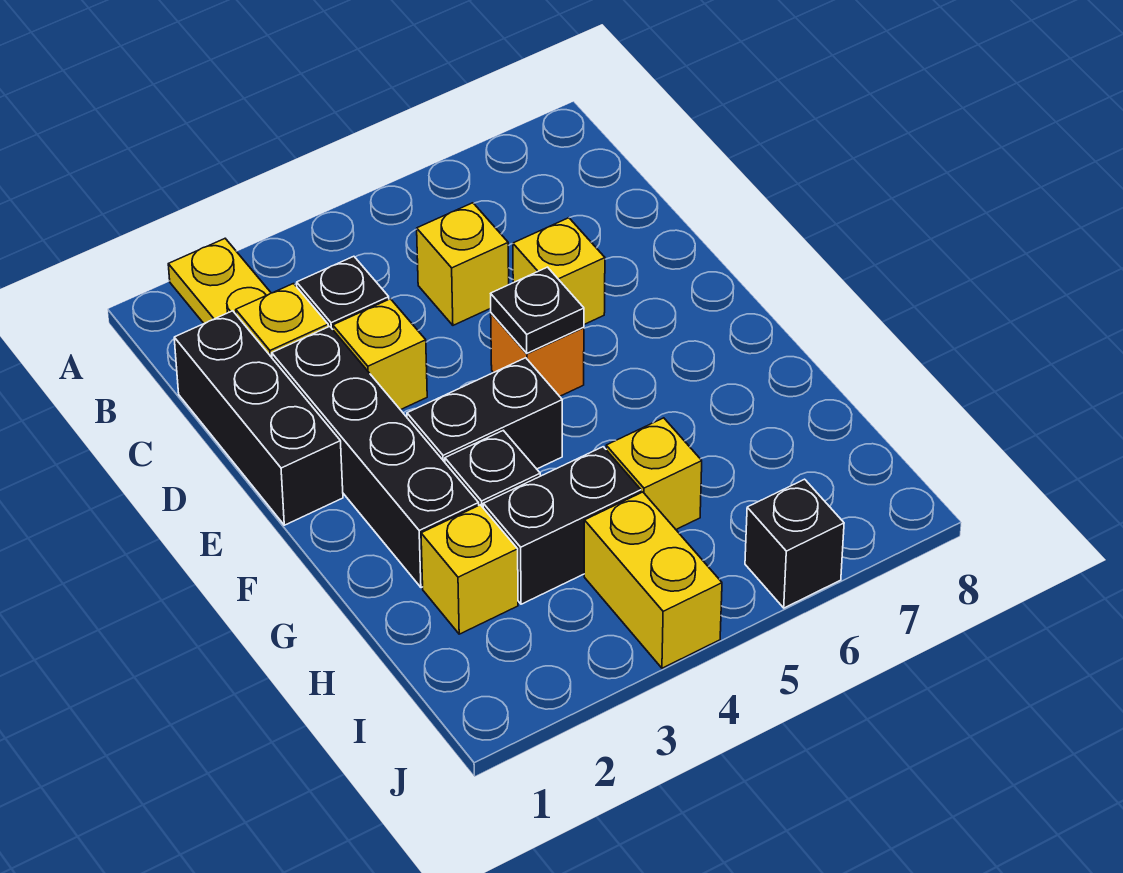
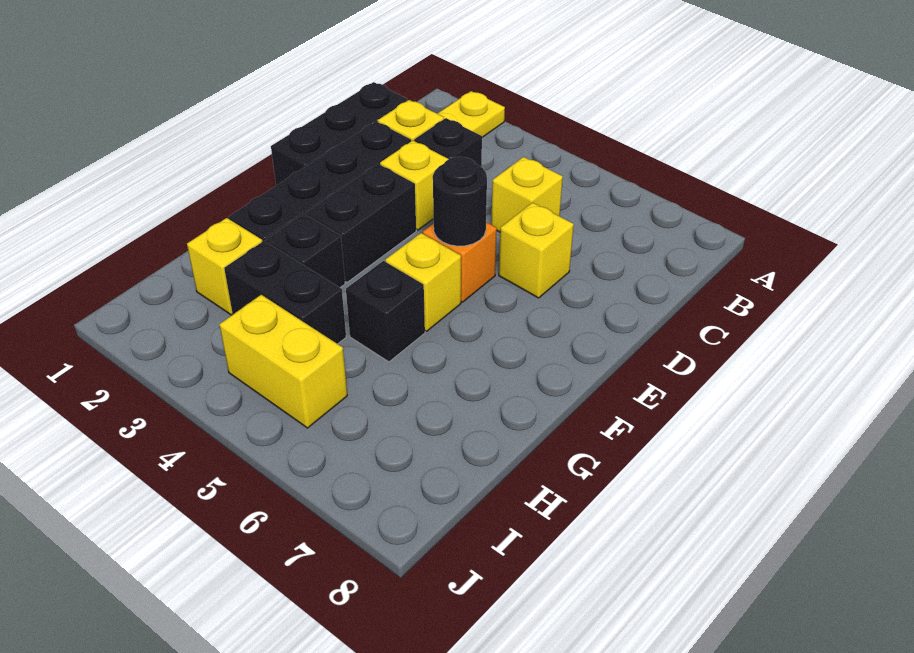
black 1x1 plate [491,267,584,353] -> black 1x1 round brick [433,157,487,246]
black 1x2 brick [407,358,562,469] -> black 1x2 brick turned to [306,164,416,282]
yellow 1x1 brick [606,418,702,529] -> yellow 1x1 brick moved to [385,233,461,331]
yellow 1x2 brick [584,492,722,668] -> yellow 1x2 brick turned to [219,295,347,428]
black 1x1 brick [745,479,844,608] -> black 1x1 brick moved to [346,261,425,362]

